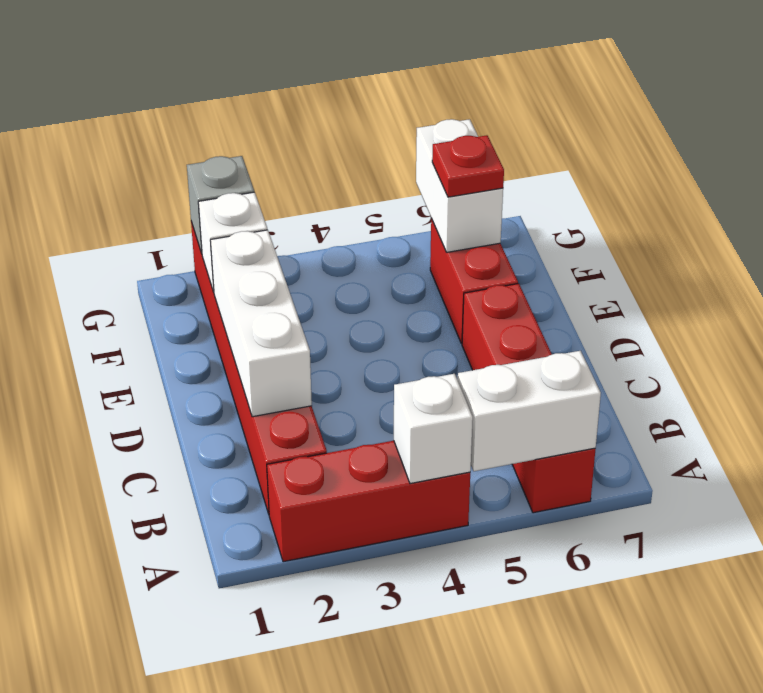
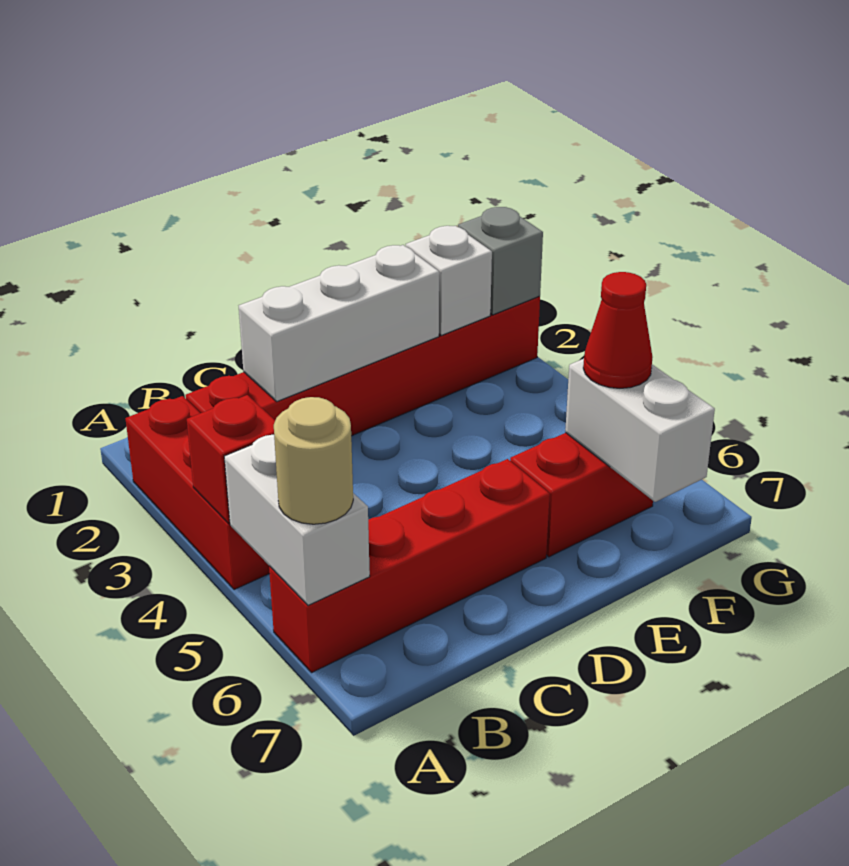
white 1x1 brick [394,374,473,484] -> red 1x1 brick [187,395,275,523]
none -> tan 1x1 round brick [274,397,353,524]
white 1x2 brick [416,119,503,252] -> white 1x2 brick turned to [565,359,715,502]
red 1x1 plate [432,135,504,197] -> red 1x1 cone [583,272,652,388]

